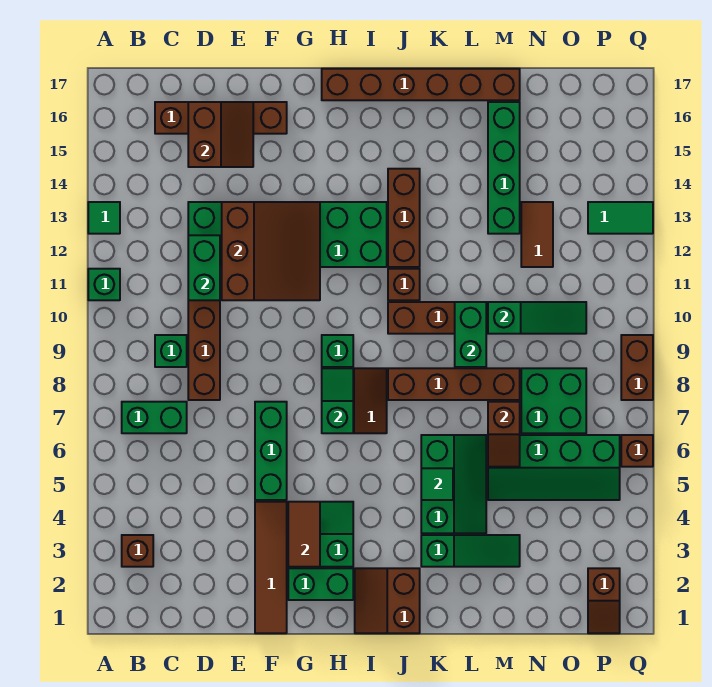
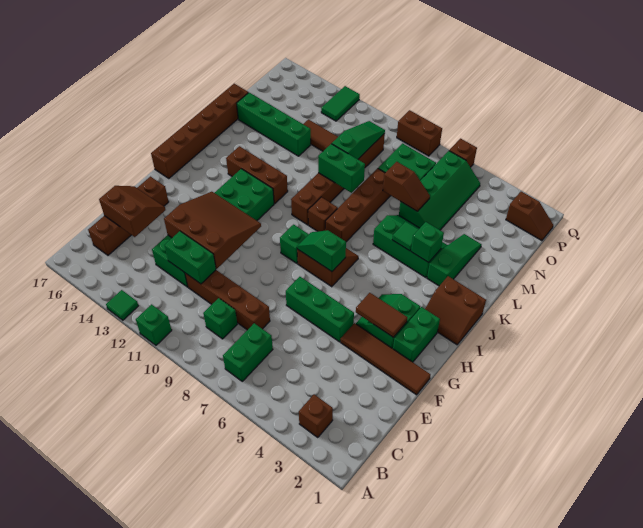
brown 1x1 brick [388,269,420,300] -> brown 1x1 brick moved to [308,197,338,231]
none -> green 1x1 brick [411,222,444,263]

